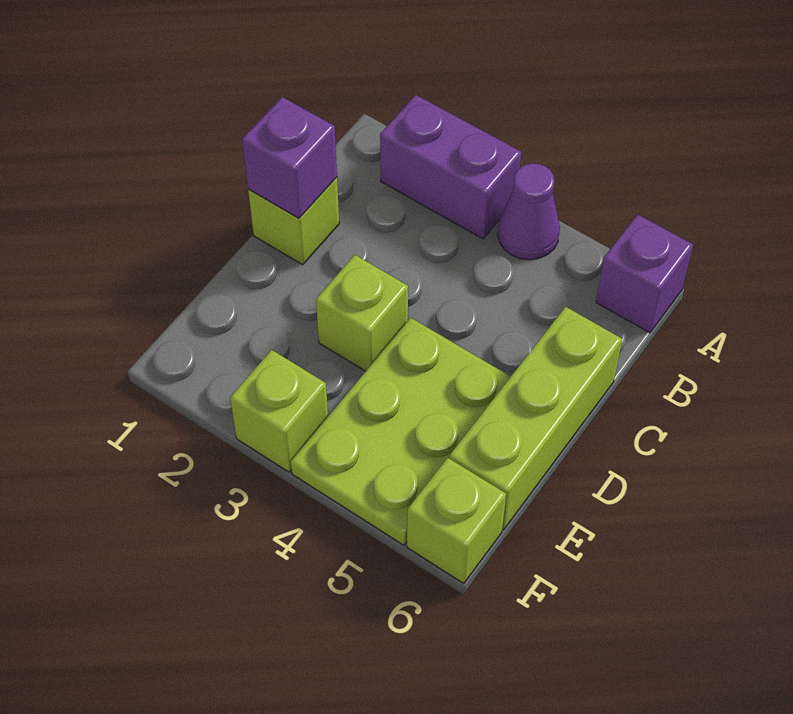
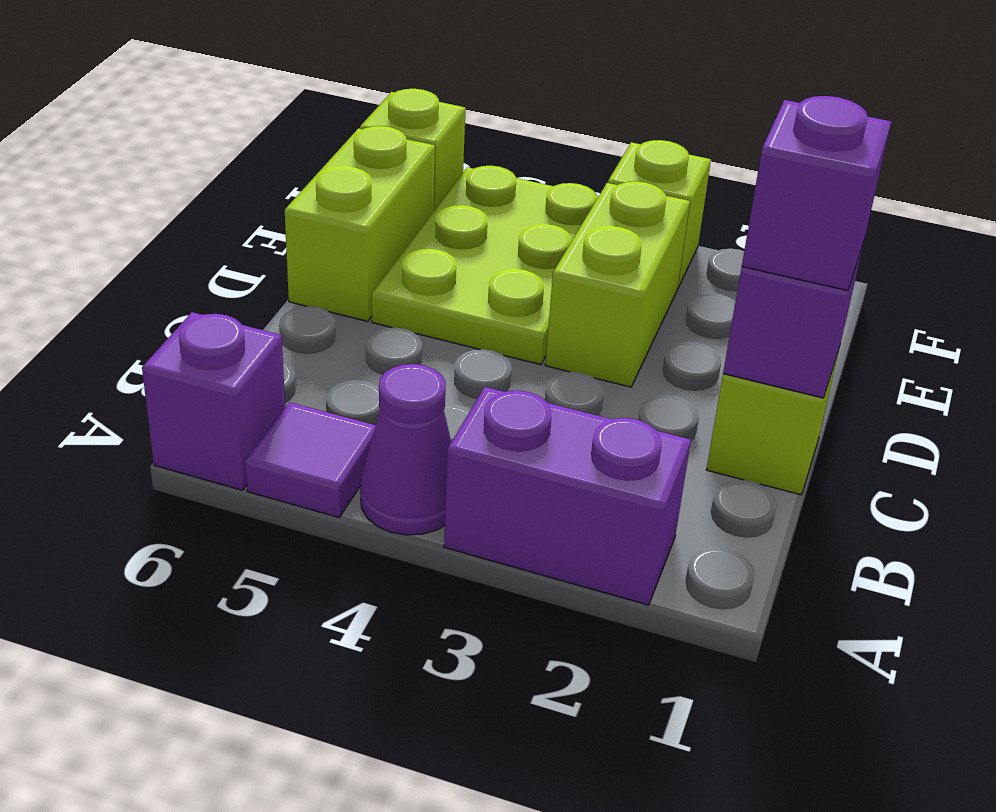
none -> purple 1x1 tile [245,402,376,517]
none -> purple 1x1 brick [742,96,891,290]
lime 1x3 brick [449,307,622,530] -> lime 1x2 brick [285,126,435,321]
lime 1x1 brick [316,255,408,371] -> lime 1x2 brick [545,181,690,387]

